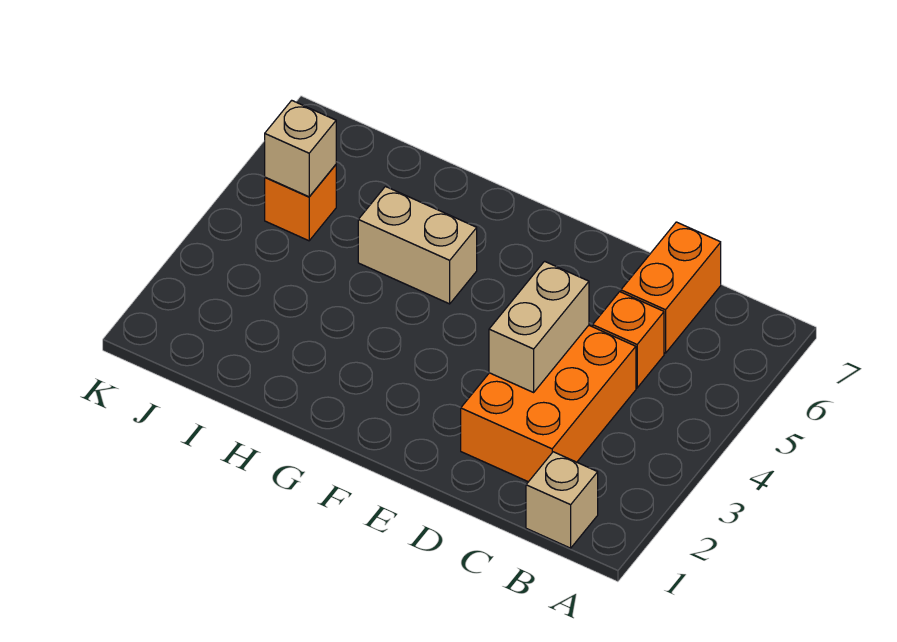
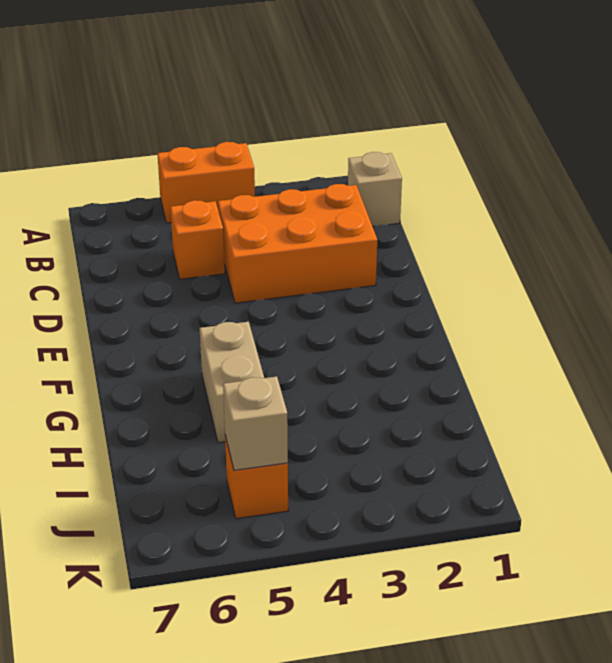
orange 1x2 brick [621,222,721,353] -> orange 1x2 brick moved to [157,142,255,223]
tan 1x2 brick [489,261,589,392] -> none

